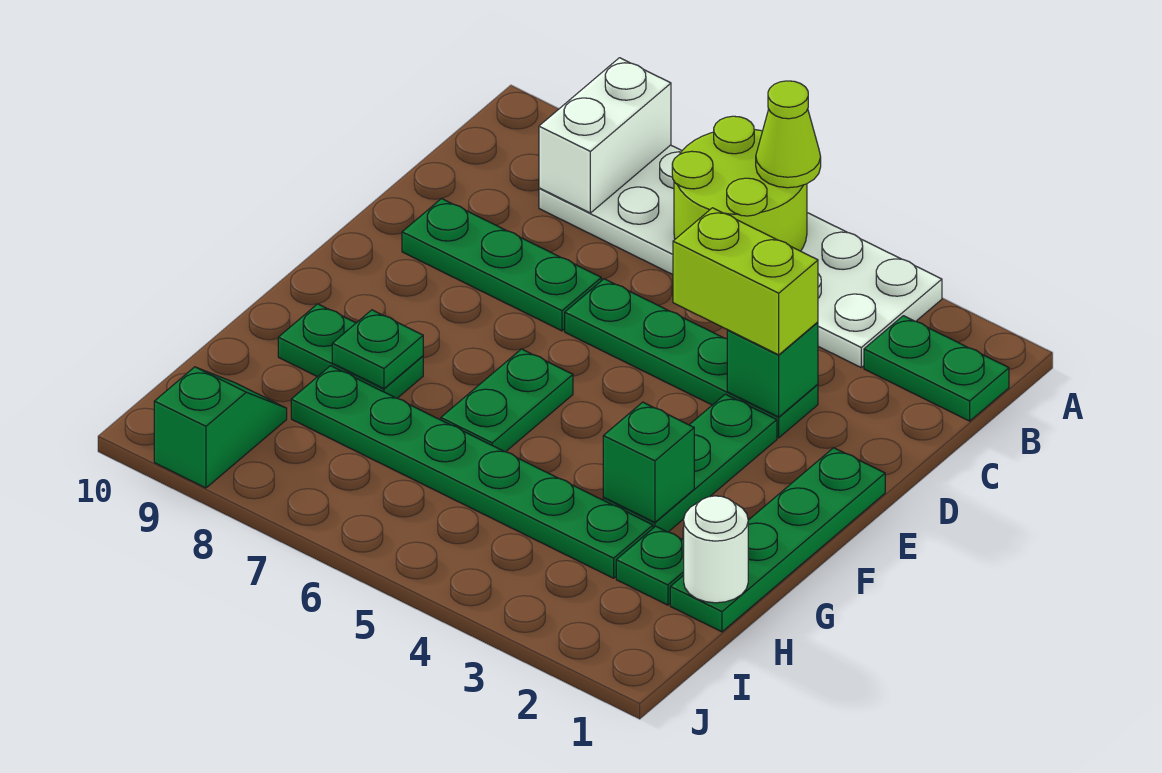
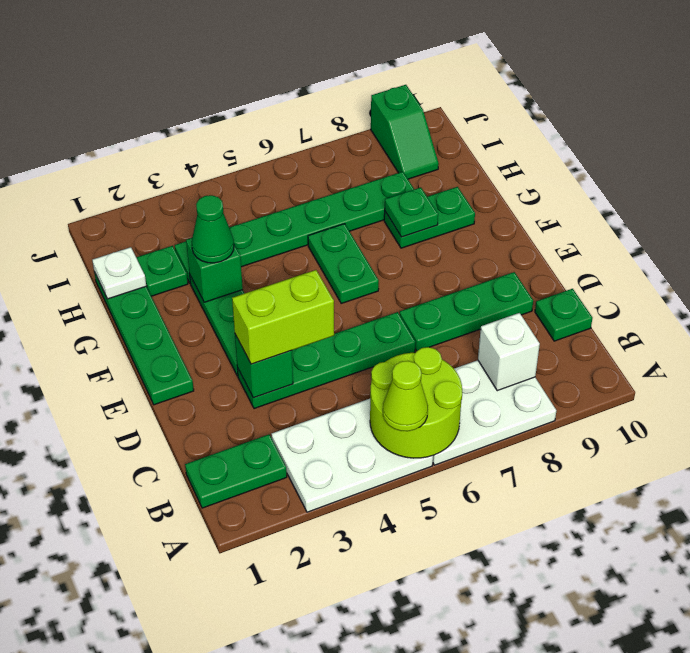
white 1x2 brick [539,58,671,213] -> white 1x1 brick [478,313,540,391]
none -> green 1x1 plate [535,289,592,341]
none -> green 1x1 cone [192,195,234,263]
white 1x1 round brick [684,496,748,603] -> white 1x1 plate [92,247,146,299]

